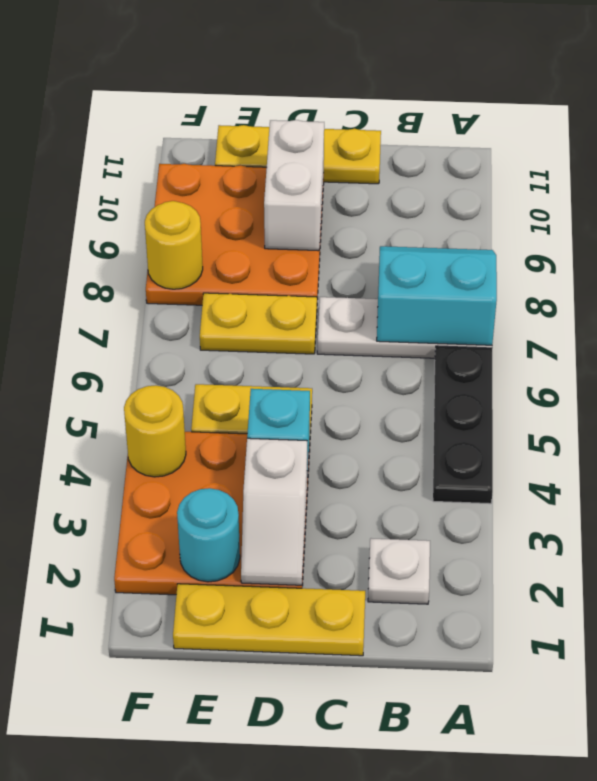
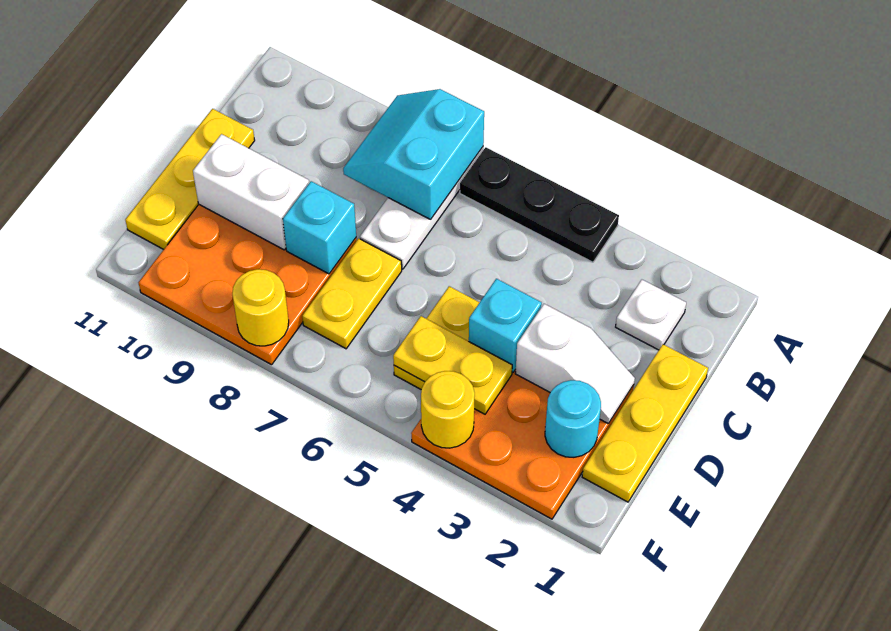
none -> cyan 1x1 brick [283,181,356,274]
none -> yellow 1x2 plate [393,316,512,414]

